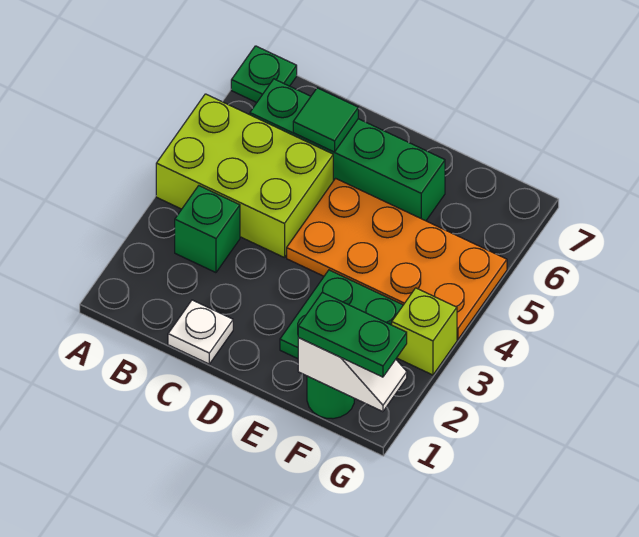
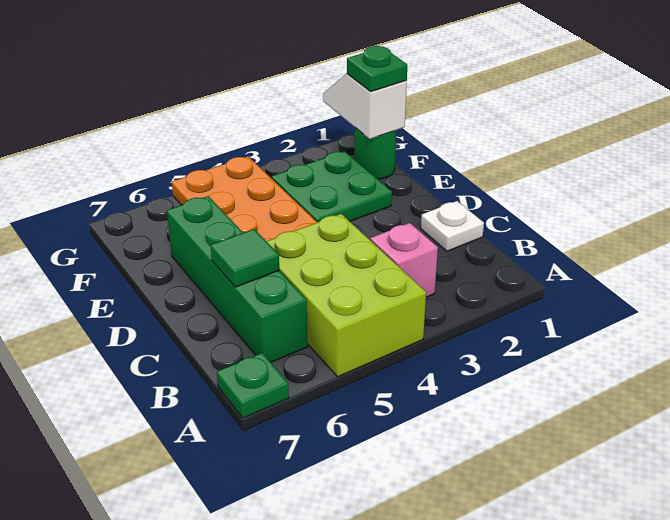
green 1x1 brick [175,186,240,273] -> pink 1x1 brick [370,223,438,297]
green 1x2 plate [298,292,407,377] -> green 1x1 plate [347,46,407,92]
lime 1x1 brick [392,288,457,375] -> none

